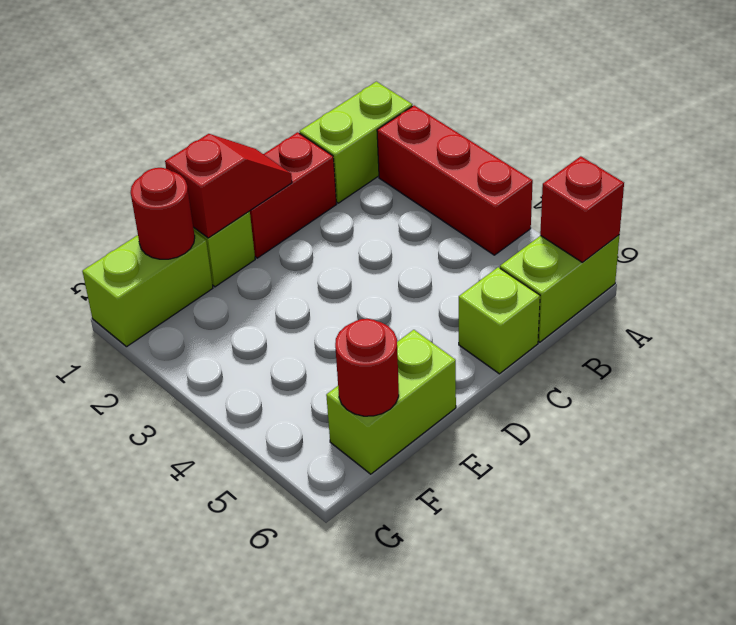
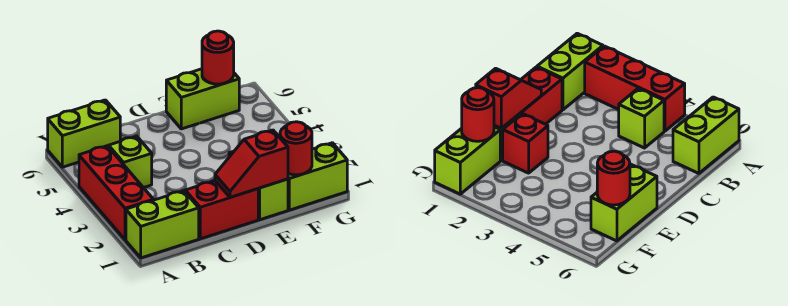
red 1x1 brick [540,156,624,263] -> red 1x1 brick moved to [503,114,548,173]
lime 1x1 brick [459,267,540,374] -> lime 1x1 brick moved to [109,136,152,188]

